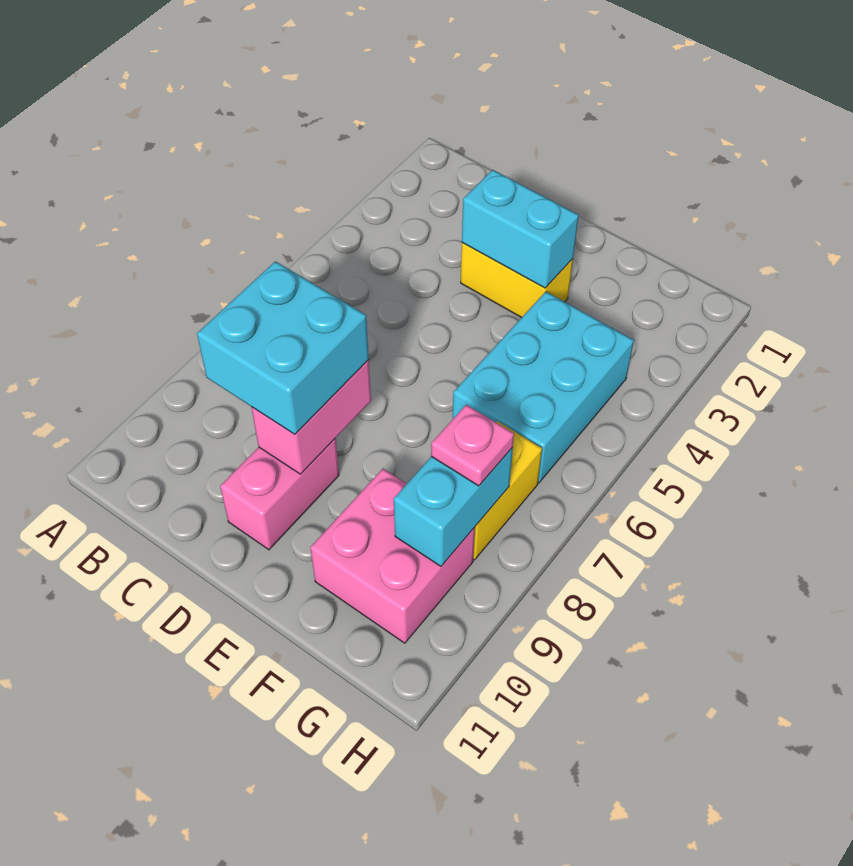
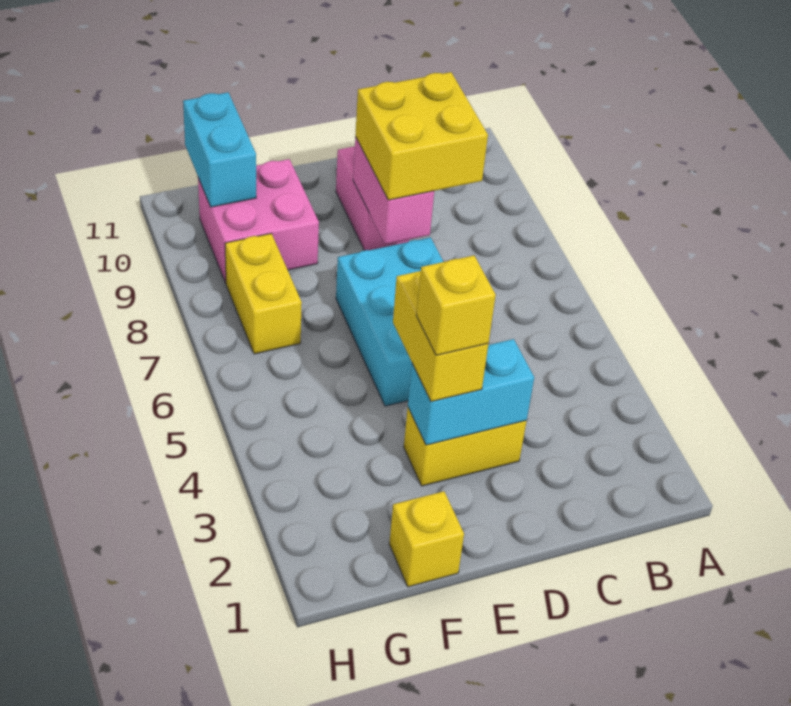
cyan 2x2 brick [197,261,369,434] -> yellow 2x2 brick [355,72,488,200]
none -> yellow 1x2 brick [393,271,488,402]
none -> yellow 1x1 brick [416,255,496,355]
none -> yellow 1x1 brick [389,491,464,587]
cyan 2x3 brick [453,292,634,483] -> cyan 2x3 brick moved to [336,237,443,406]
cyan 1x2 brick [394,448,513,566] -> cyan 1x2 brick moved to [183,92,256,207]
pink 1x1 plate [431,405,514,486] -> none

